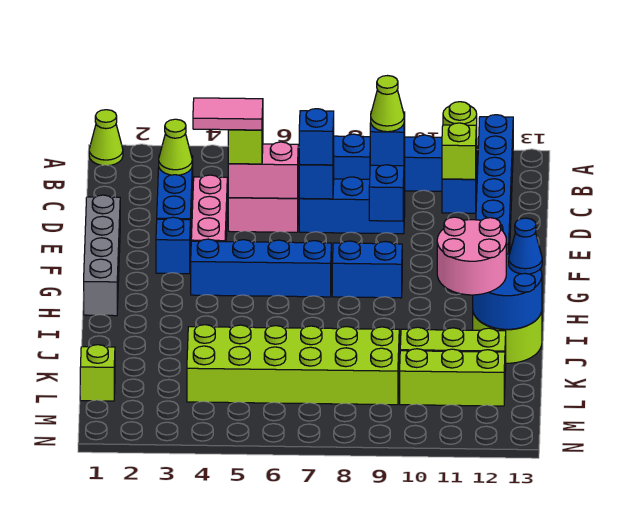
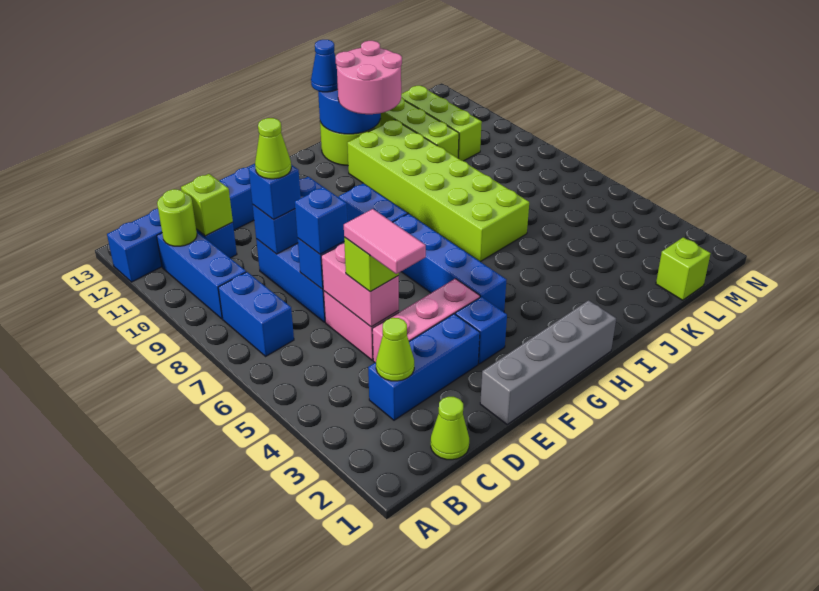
lime 1x1 cone [89,110,123,165] -> lime 1x1 cone moved to [431,397,469,460]
lime 2x6 brick [187,325,399,405] -> lime 2x6 brick moved to [347,120,529,262]

